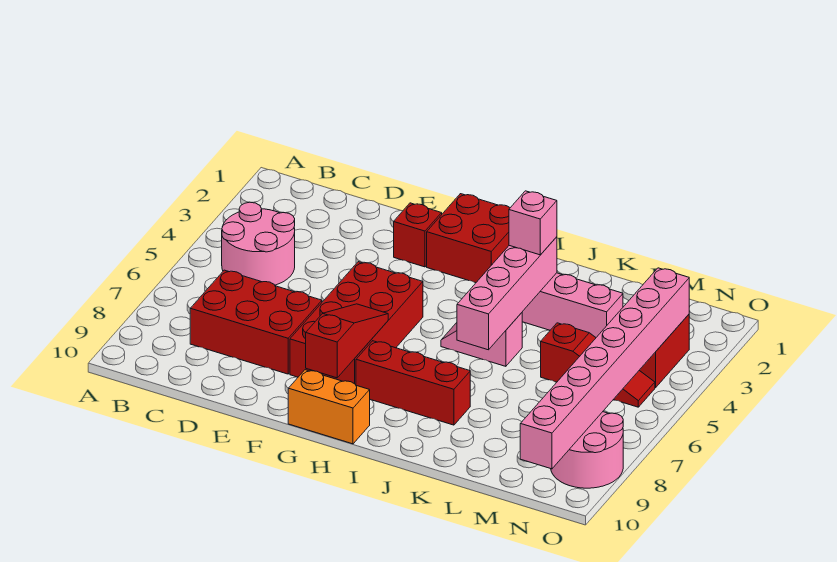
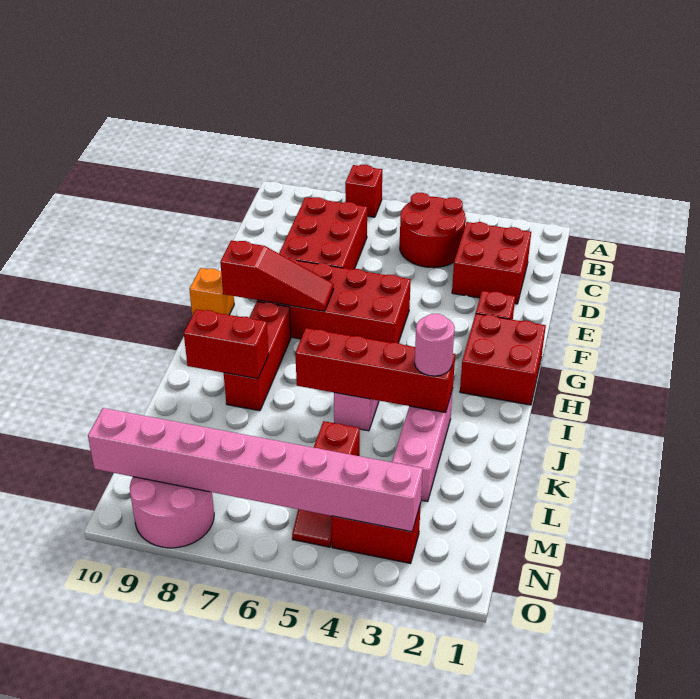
none -> red 1x1 brick [345,165,382,217]
pink 2x2 round brick [222,202,295,285] -> red 2x2 round brick [400,193,466,268]
none -> red 2x2 brick [452,222,531,304]
orange 1x2 brick [288,370,370,444] -> orange 1x1 brick [189,268,234,315]
pink 1x4 brick [457,237,557,350] -> red 1x4 brick [295,328,455,412]
pink 1x1 brick [509,191,557,255] -> pink 1x1 round brick [414,314,455,376]
none -> red 1x2 brick [184,309,269,379]

